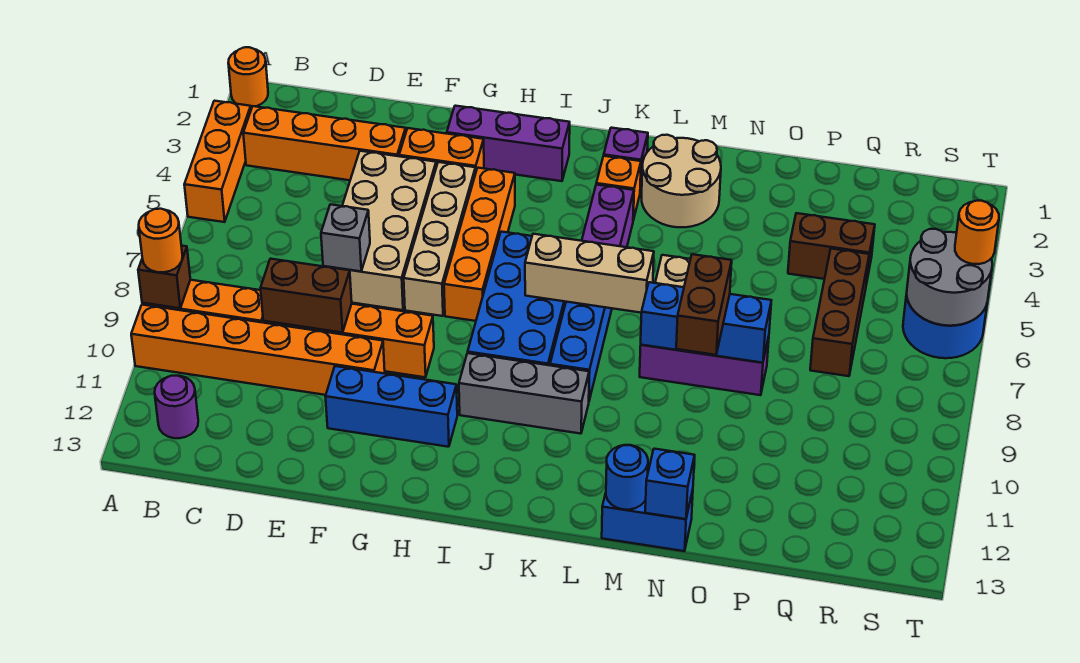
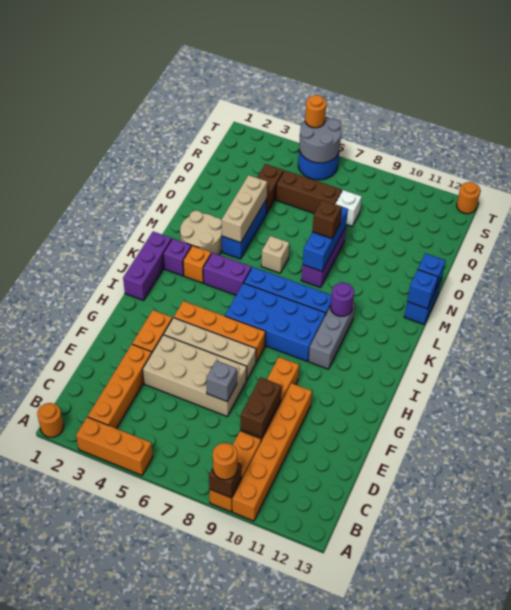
purple 1x1 round brick [155,376,198,438] -> purple 1x1 round brick moved to [330,283,354,316]
blue 1x3 brick [325,366,457,447] -> blue 1x3 brick moved to [222,199,267,259]
purple 1x3 brick [447,106,570,181] -> purple 1x3 brick moved to [123,232,172,300]
tan 1x3 brick [525,234,654,313] -> tan 1x3 brick moved to [222,175,267,243]
blue 1x1 round brick [606,445,648,510] -> blue 1x1 brick [407,270,438,309]
brown 1x2 brick [676,254,732,355] -> brown 1x1 brick [312,200,342,239]
none -> white 1x1 brick [336,190,362,226]
none -> orange 1x1 round brick [457,182,480,214]

